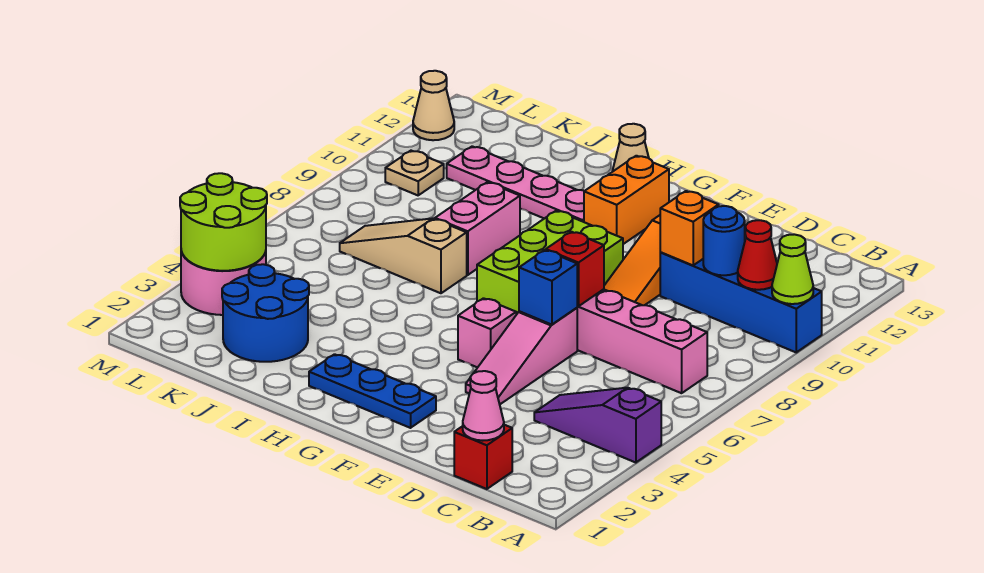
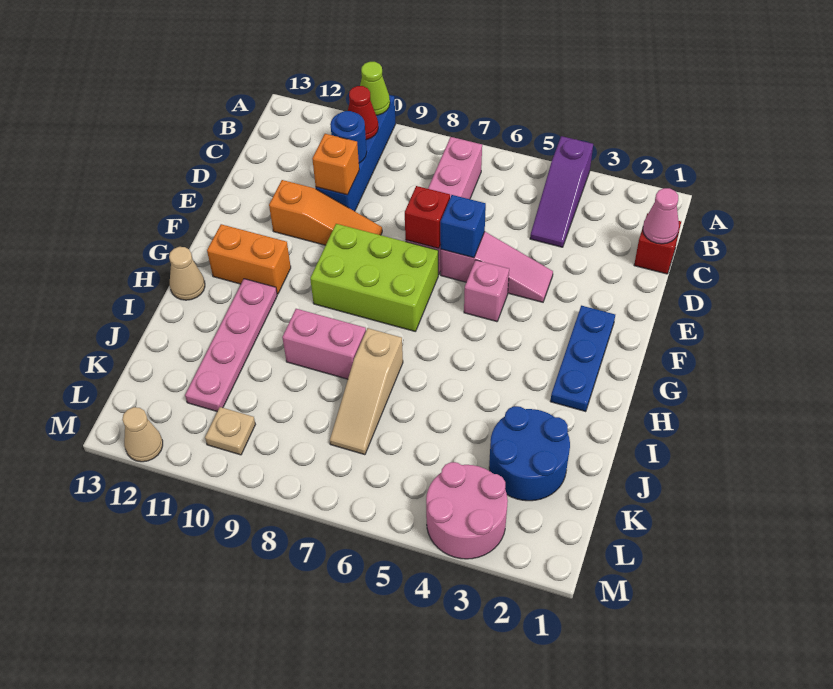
lime 2x2 round brick [180,173,267,271] -> none

